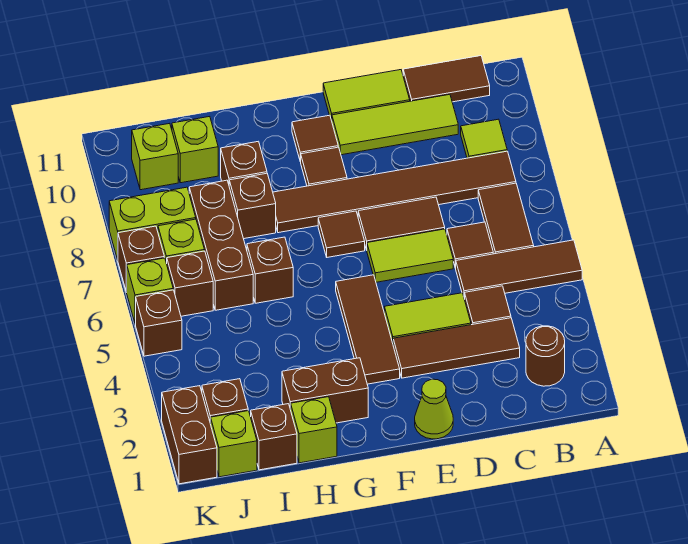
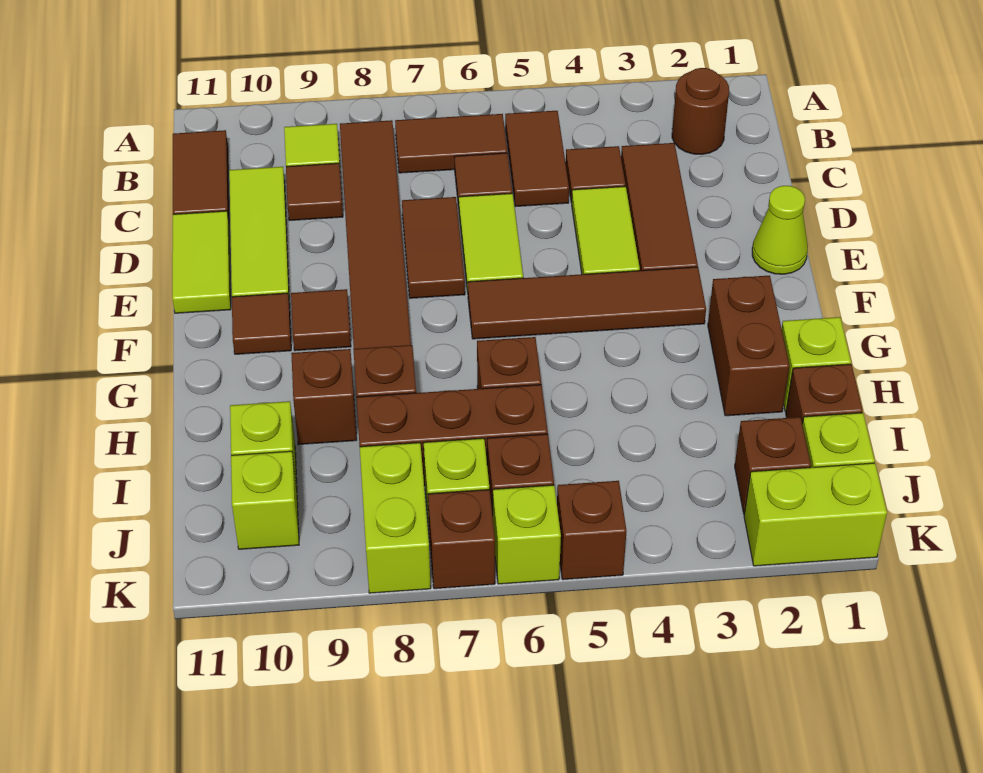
brown 1x3 tile [456,240,582,299] -> brown 1x2 tile [505,111,569,207]
brown 1x3 tile [336,275,400,384] -> brown 1x4 tile [468,267,706,339]
brown 1x1 tile [318,211,365,257] -> brown 1x1 tile moved to [286,163,343,221]
brown 1x2 brick [162,386,217,484] -> lime 1x2 brick [744,463,887,566]

